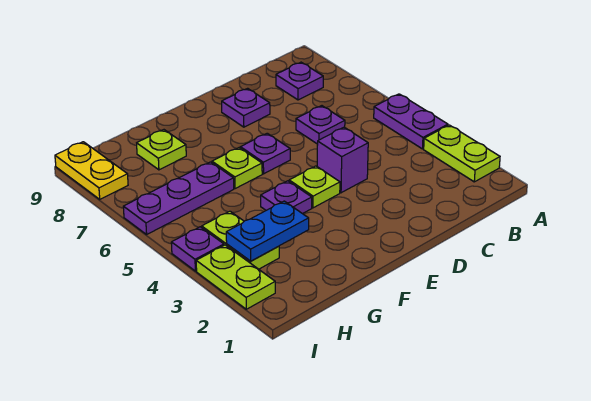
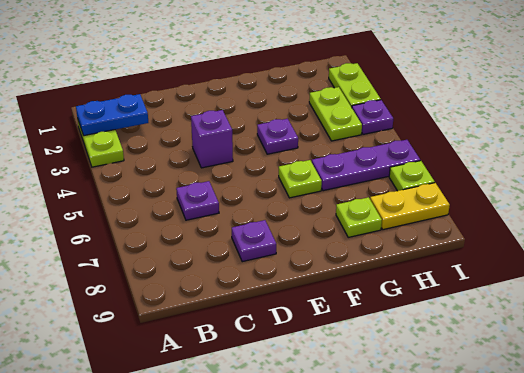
purple 1x2 plate [374,94,448,149] -> none
purple 1x1 plate [276,62,323,100] -> none
lime 1x1 plate [289,166,340,208] -> lime 1x1 plate moved to [389,161,435,191]
purple 1x1 plate [241,133,290,174] -> none
blue 1x2 plate [226,201,309,261] -> blue 1x2 plate moved to [76,94,148,136]
yellow 1x2 plate [55,142,128,199] -> yellow 1x2 plate turned to [370,183,450,230]

